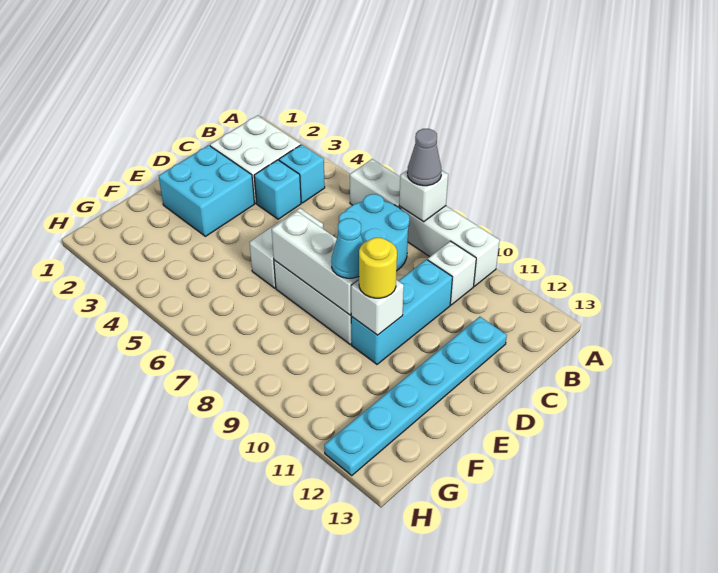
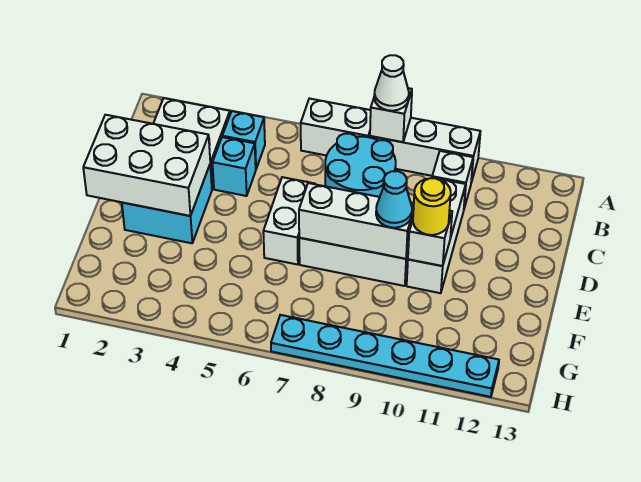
grey 1x1 cone [407,129,442,186] -> white 1x1 cone [374,55,409,111]
cyan 1x3 brick [351,260,452,364] -> white 1x3 brick [407,178,466,293]
cyan 1x6 plate [324,317,507,475] -> cyan 1x6 plate turned to [271,315,499,397]
none -> white 2x3 brick [83,115,210,216]

